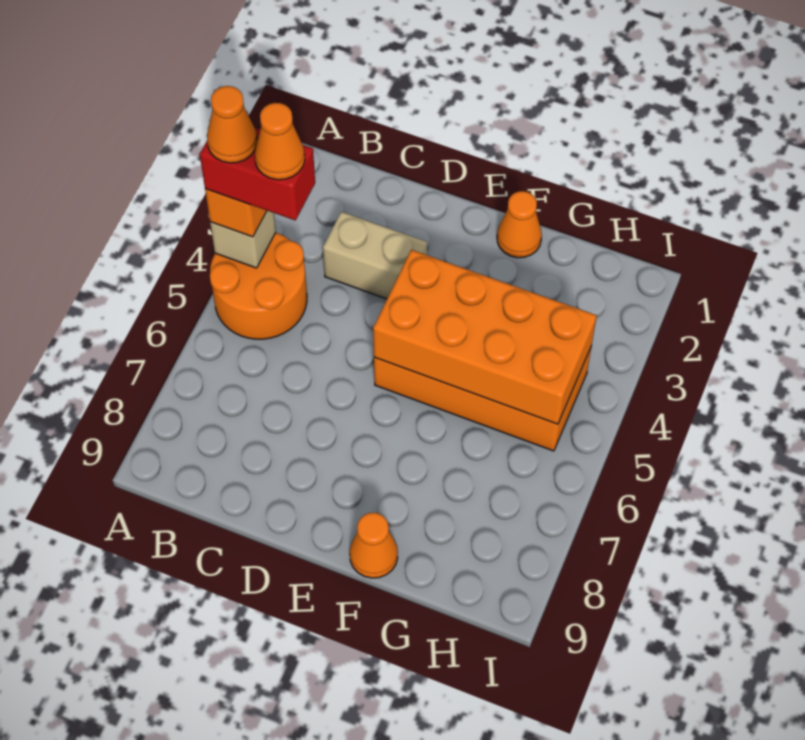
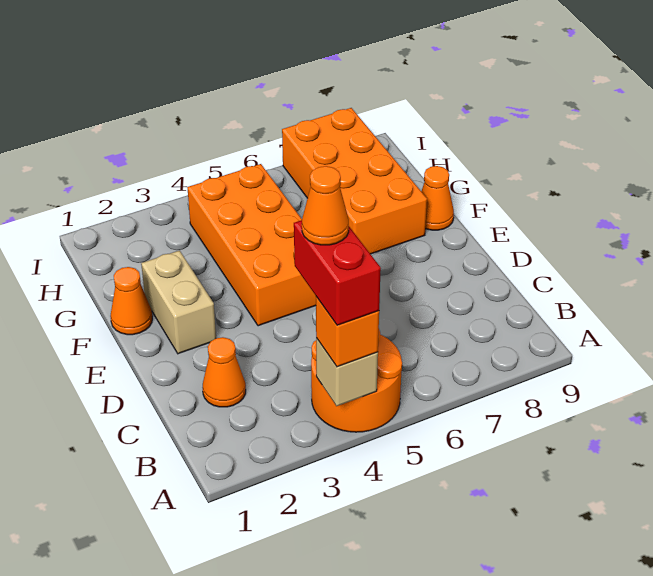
orange 1x1 cone [207,86,257,163] -> orange 1x1 cone moved to [203,337,246,407]
tan 1x2 brick [323,212,427,299] -> tan 1x2 brick moved to [141,251,216,354]
orange 2x4 brick [373,250,597,424] -> orange 2x4 brick moved to [282,108,427,254]

